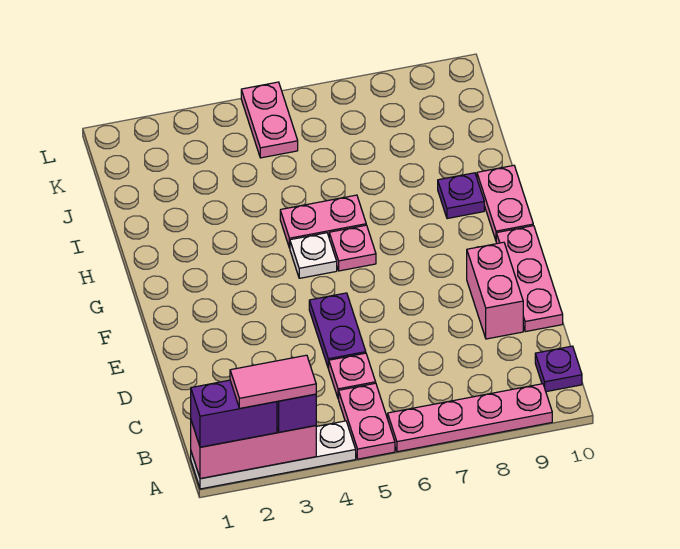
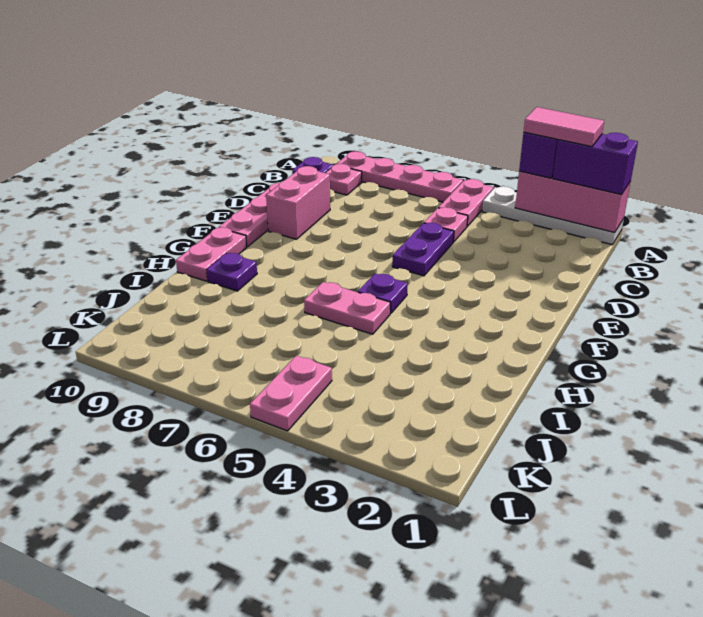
white 1x1 plate [290,233,337,278] -> purple 1x1 plate [358,274,408,314]
pink 1x1 plate [329,225,376,271] -> pink 1x1 plate moved to [326,164,362,195]

